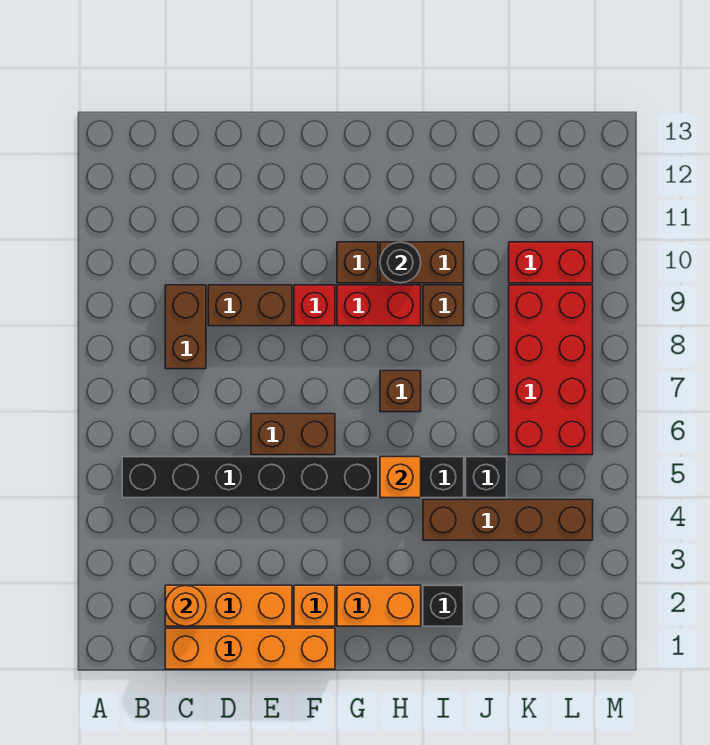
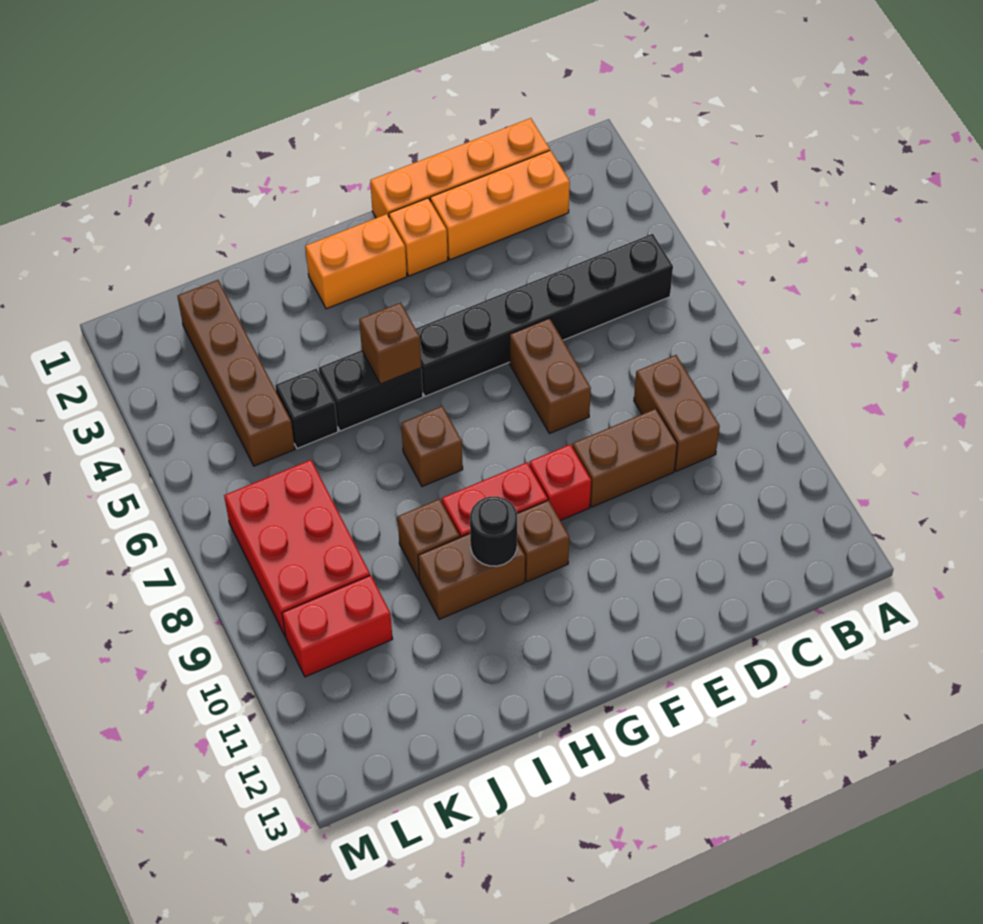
orange 1x1 round brick [165,585,206,626] -> none
brown 1x2 brick [251,414,335,455] -> brown 1x2 brick turned to [510,318,591,434]
orange 1x1 brick [380,457,421,498] -> brown 1x1 brick [359,303,421,384]
black 1x1 brick [423,585,464,626] -> none
brown 1x4 brick [423,500,593,540] -> brown 1x4 brick turned to [178,280,295,466]
red 2x4 brick [509,285,593,455] -> red 2x3 brick [224,460,370,637]

